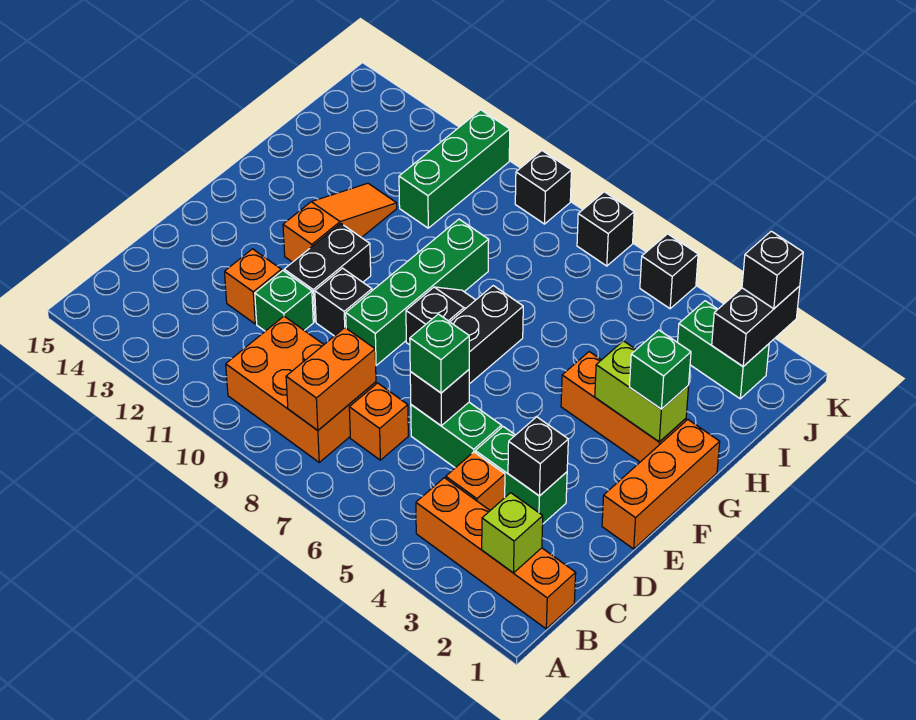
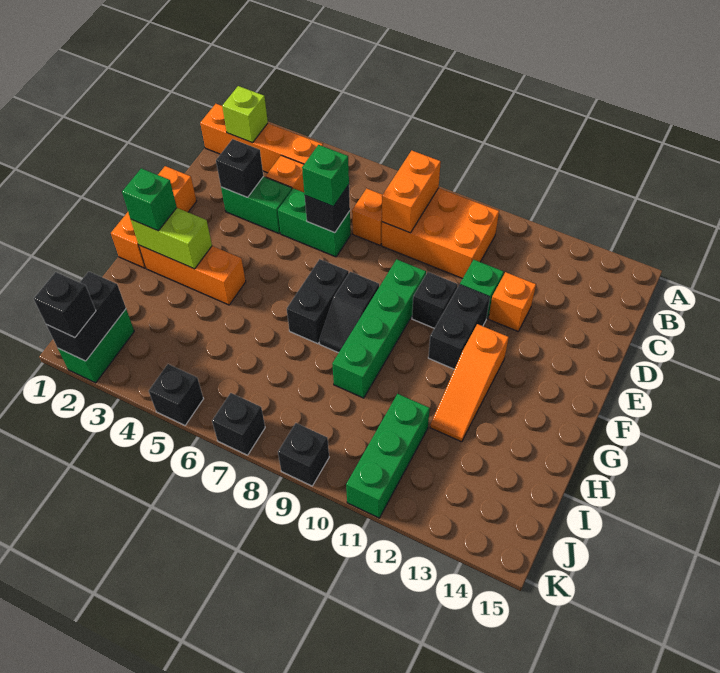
green 1x2 brick [678,301,769,399] -> green 1x2 brick turned to [58,309,134,383]

